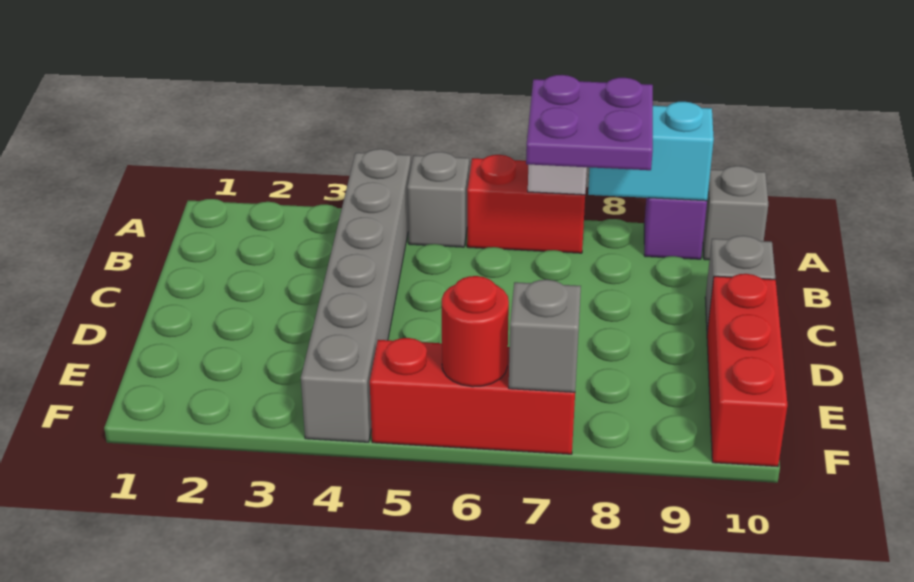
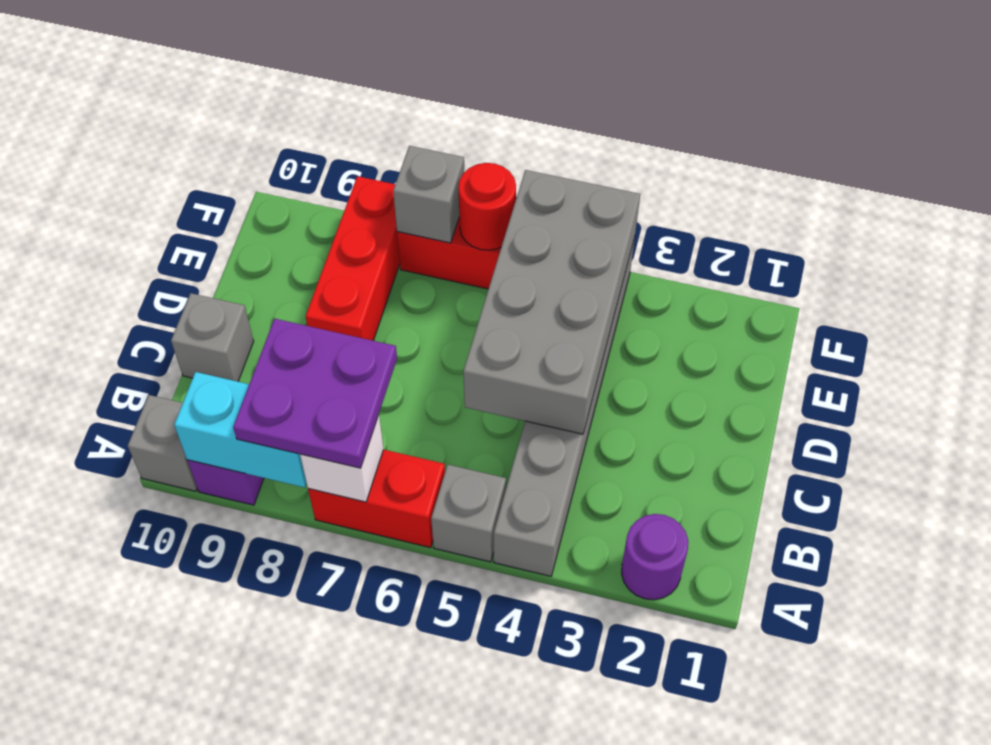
none -> purple 1x1 round brick [622,514,688,600]
none -> grey 2x4 brick [463,170,640,434]
red 1x3 brick [707,274,788,467] -> red 1x3 brick moved to [306,176,400,341]

